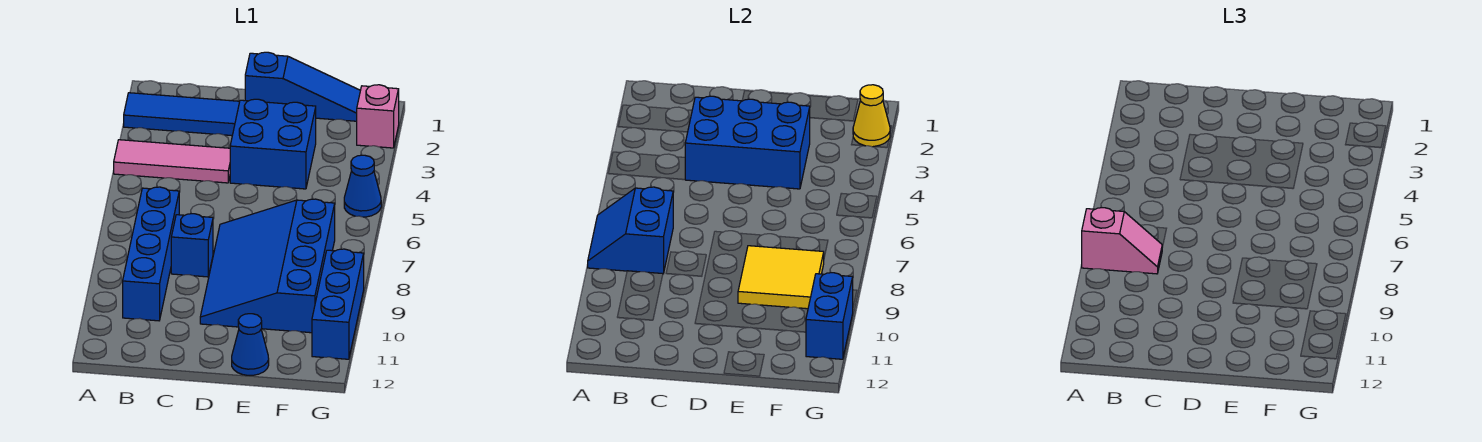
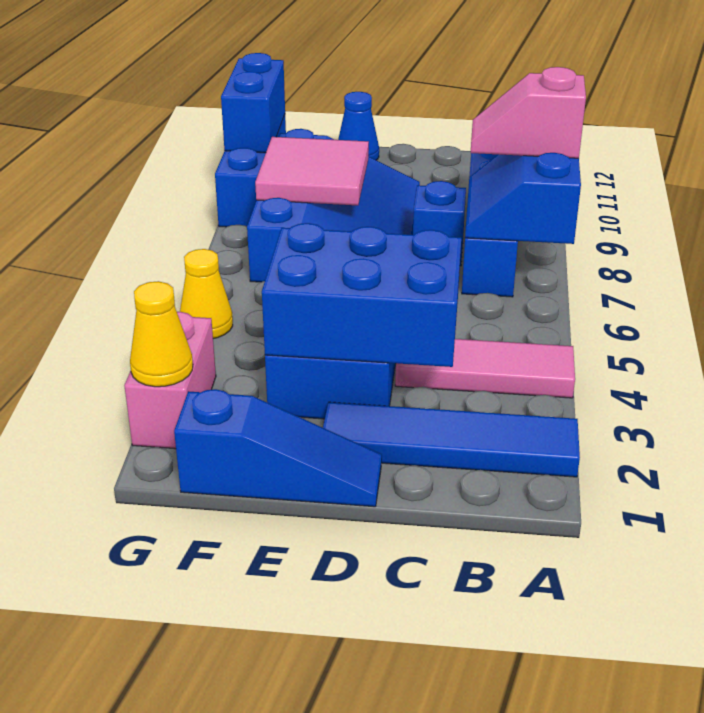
blue 2x2 slope [588,187,673,274] -> blue 2x2 slope turned to [465,153,581,244]
blue 1x3 slope [245,52,360,121] -> blue 1x3 slope turned to [174,389,382,507]
yellow 2x2 tile [738,246,824,309] -> pink 2x2 tile [255,137,369,205]
pink 1x1 brick [357,85,399,148] -> pink 1x2 brick [124,312,216,449]
blue 1x1 cone [344,155,381,217] -> yellow 1x1 cone [180,249,233,339]

